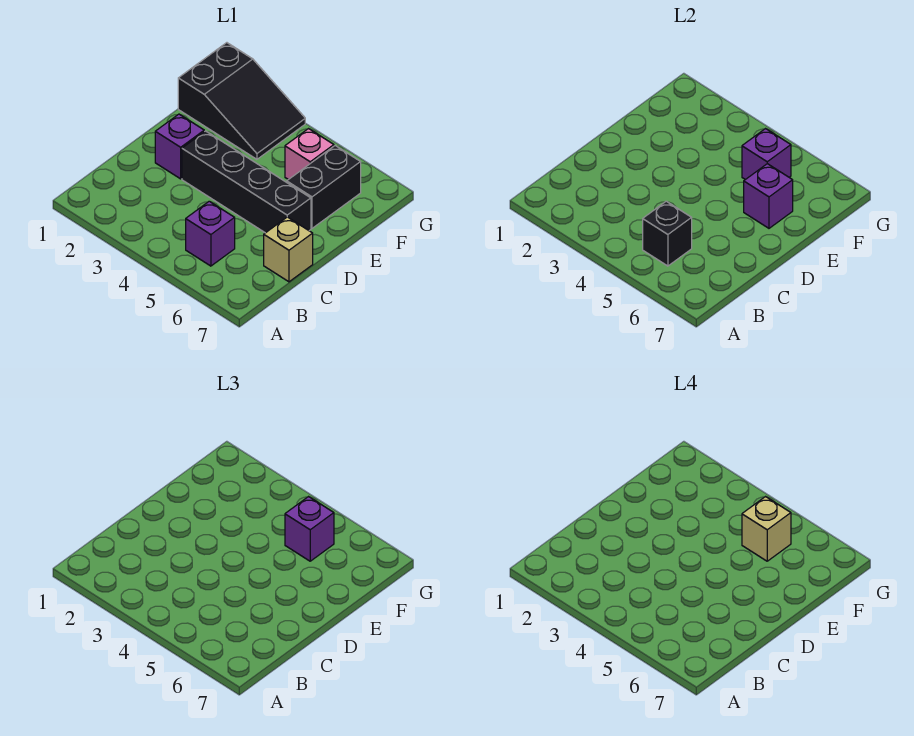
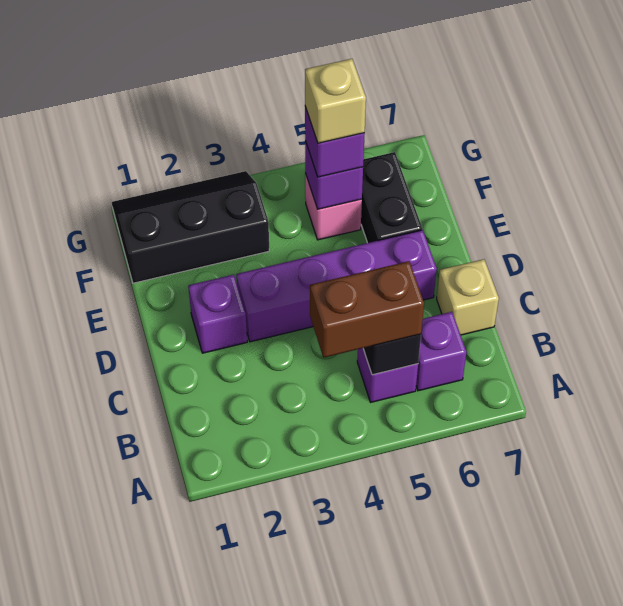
none -> brown 1x2 brick [310,261,424,358]
black 1x4 brick [182,131,311,233] -> purple 1x4 brick [236,230,437,342]
purple 1x1 brick [744,164,793,228] -> purple 1x1 brick moved to [416,312,466,391]
black 2x3 slope [178,43,305,159] -> black 2x3 slope turned to [112,171,269,283]

